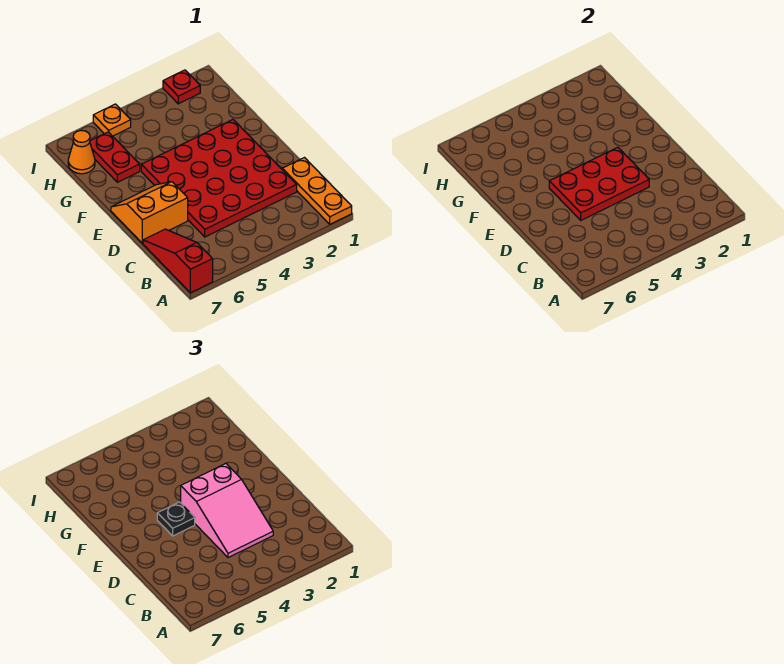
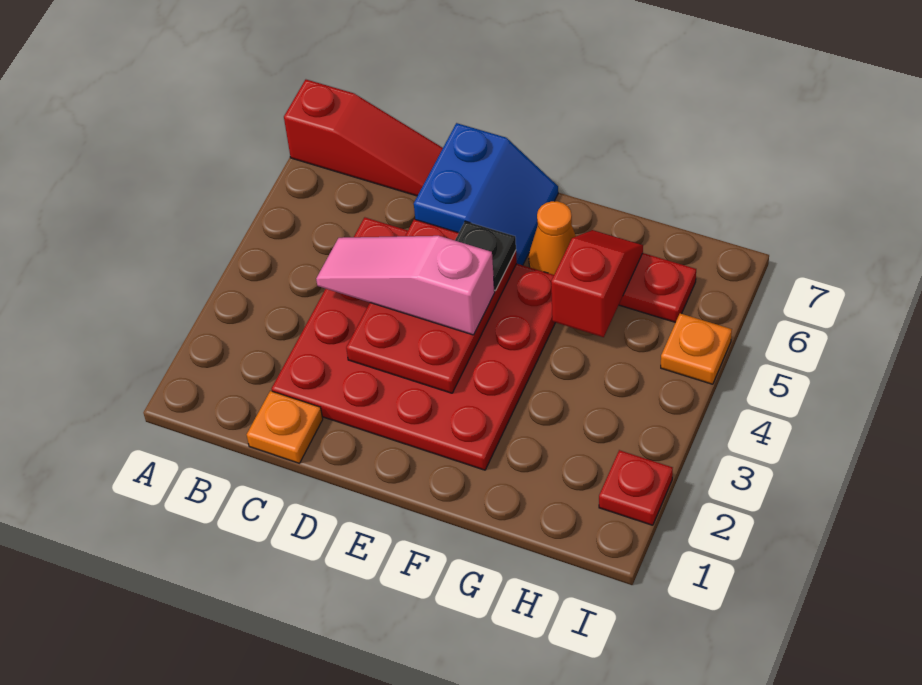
orange 1x3 plate [282,158,352,224] -> orange 1x1 plate [247,391,323,463]
pink 2x3 slope [181,463,273,558] -> pink 1x3 slope [316,236,495,335]
orange 2x2 slope [111,182,188,243] -> blue 2x2 slope [414,123,558,265]
none -> red 1x2 slope [551,230,643,337]
orange 1x1 cone [68,131,95,174] -> orange 1x1 cone moved to [529,201,576,275]

